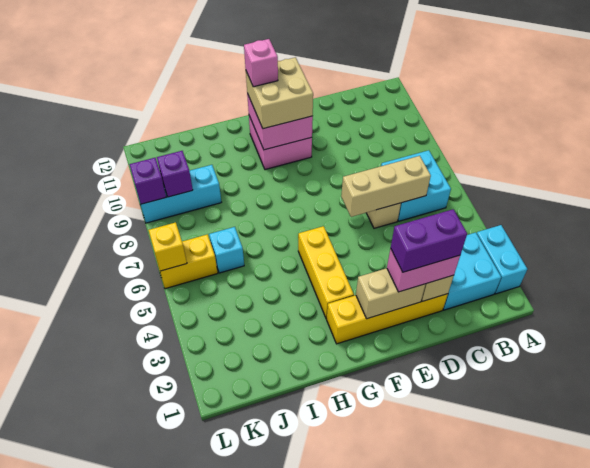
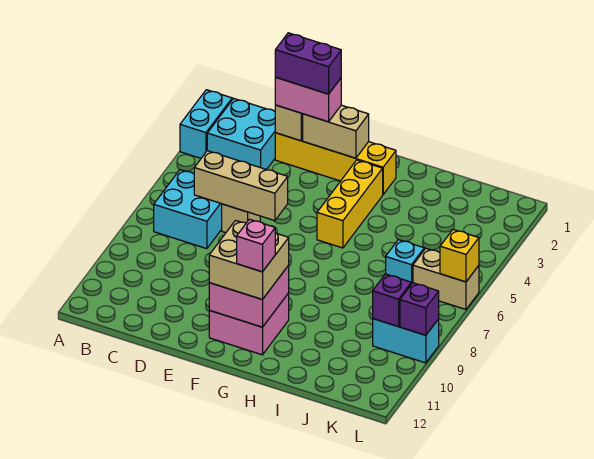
cyan 1x3 brick [140,165,221,223] -> cyan 1x2 brick [373,319,439,363]
yellow 1x2 brick [158,234,218,289] -> tan 1x2 brick [413,248,479,309]

